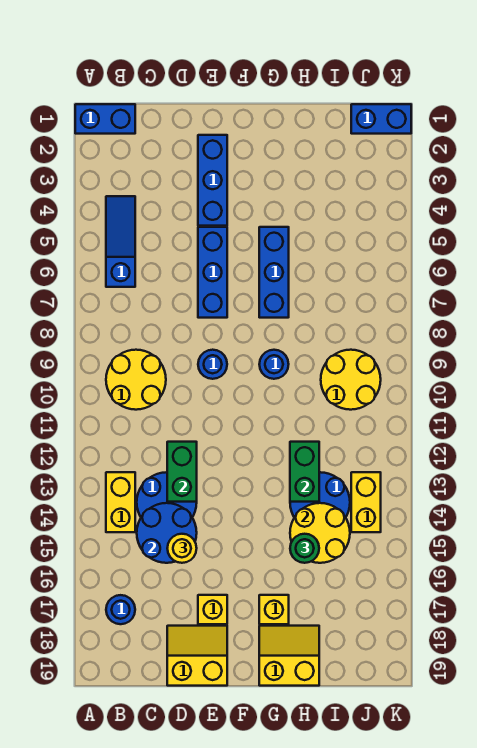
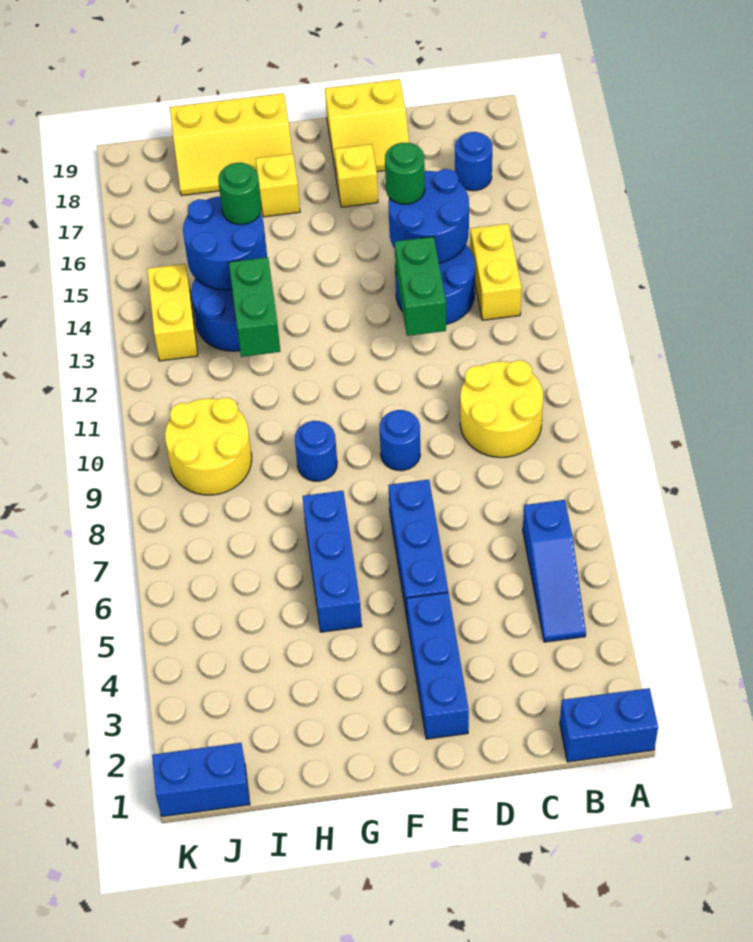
yellow 1x1 round brick [167,534,197,563] -> green 1x1 round brick [385,143,425,204]
yellow 2x2 slope [259,626,319,686] -> yellow 2x3 slope [170,93,292,196]
yellow 2x2 round brick [290,503,350,563] -> blue 2x2 round brick [183,196,267,290]

